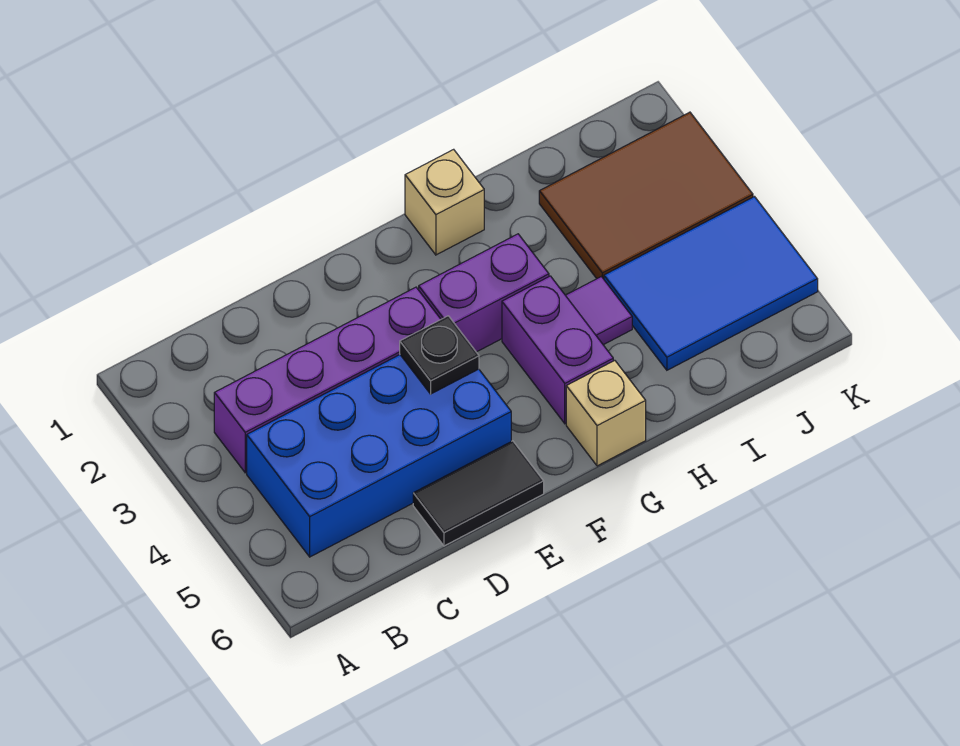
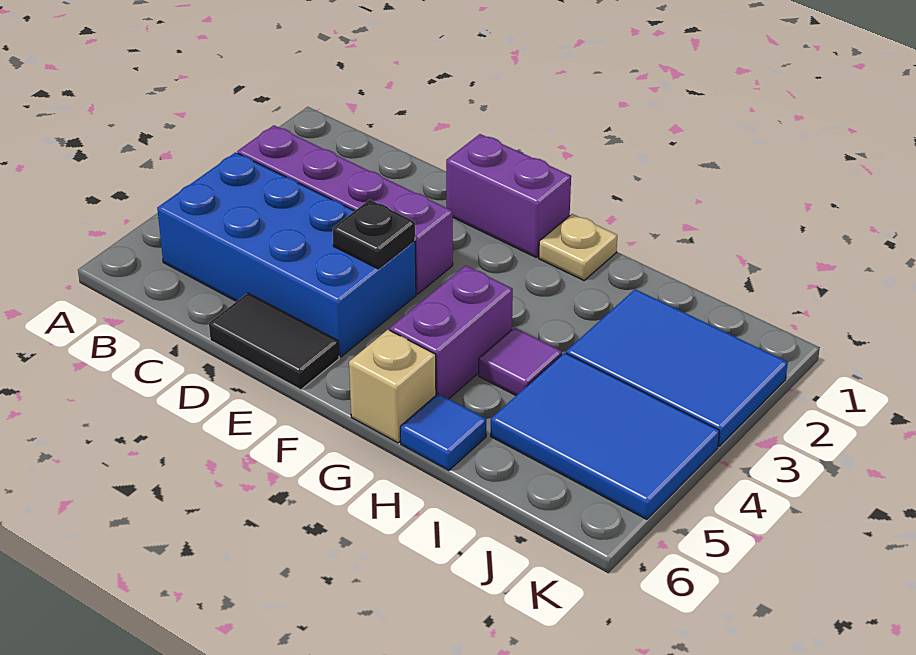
purple 1x2 brick [419,234,549,352] -> purple 1x2 brick moved to [446,134,571,258]
tan 1x1 brick [405,149,484,255] -> tan 1x1 plate [539,214,617,280]
none -> blue 1x1 tile [400,394,486,471]
brown 2x3 tile [539,112,753,279] -> blue 2x3 tile [566,289,788,446]

